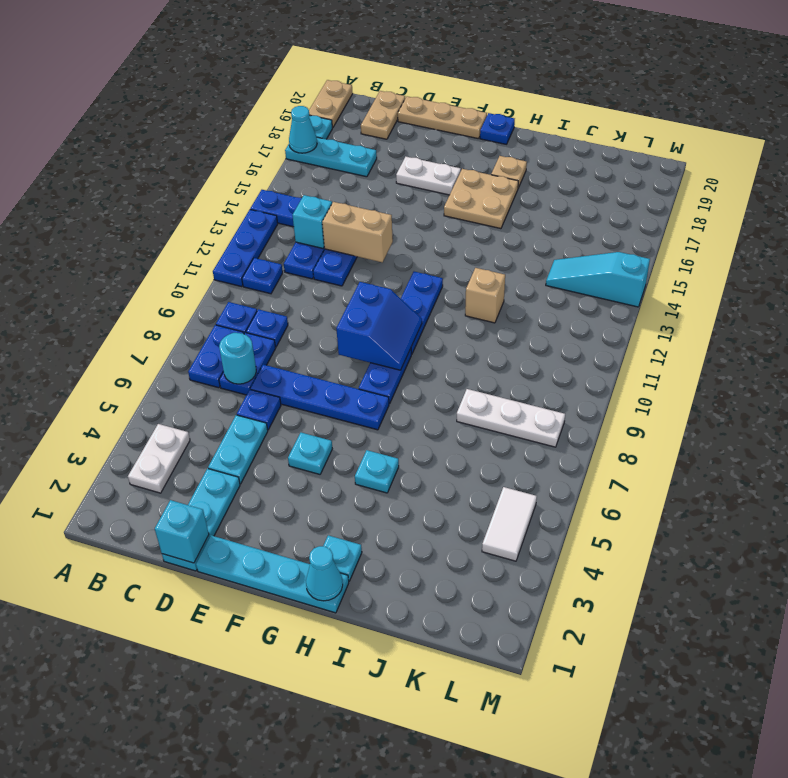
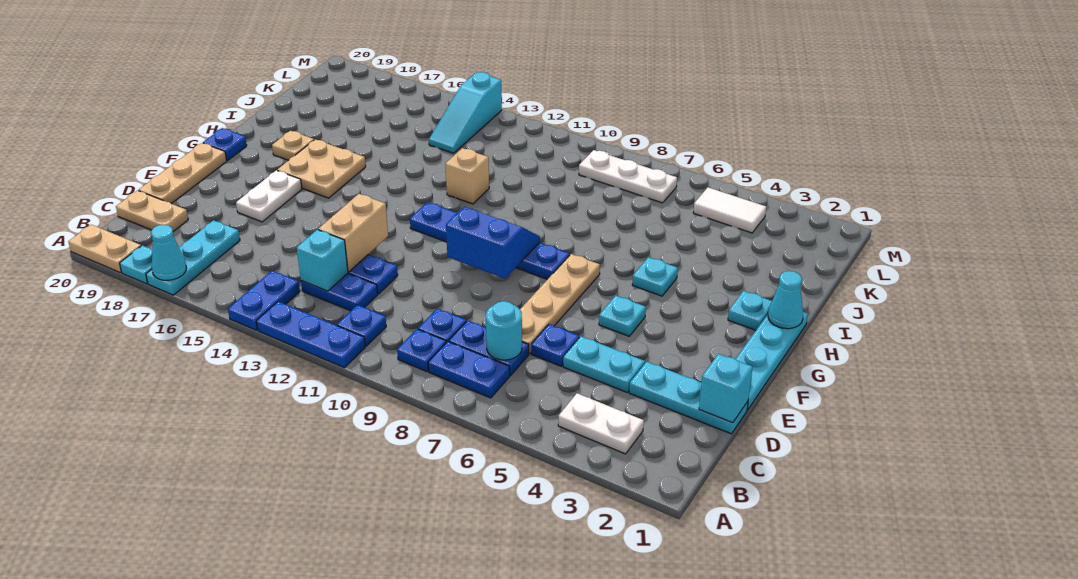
blue 1x4 plate [250,365,389,430] -> tan 1x4 plate [520,254,600,354]
white 1x3 plate [457,389,565,447] -> white 1x3 plate turned to [579,150,677,203]

